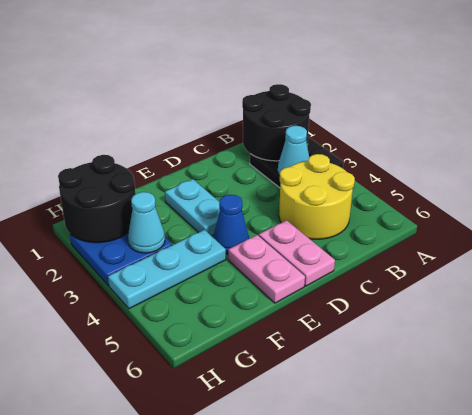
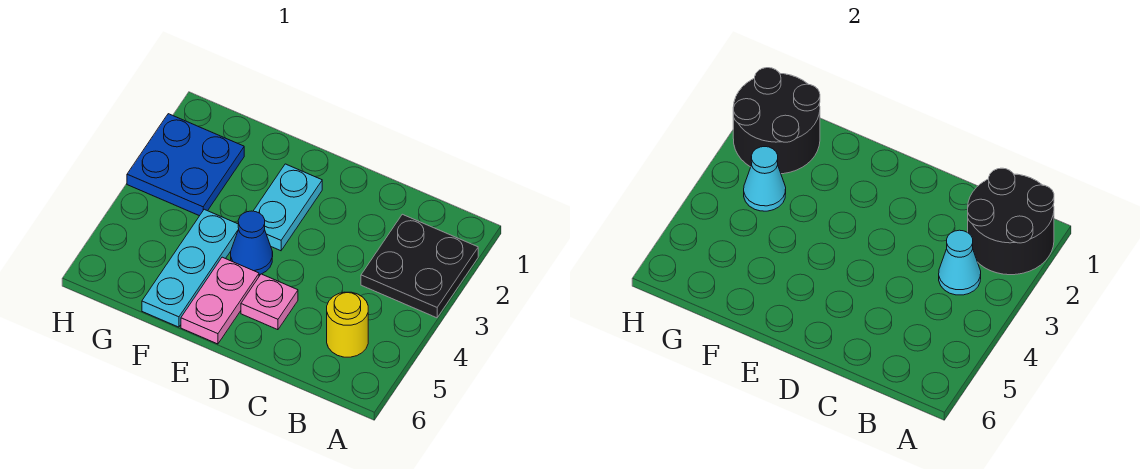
yellow 2x2 round brick [279,154,355,239] -> yellow 1x1 round brick [327,292,368,357]
pink 1x2 plate [259,220,335,286] -> pink 1x1 plate [241,274,298,330]
cyan 1x3 plate [108,230,226,309] -> cyan 1x3 plate turned to [142,209,239,327]

